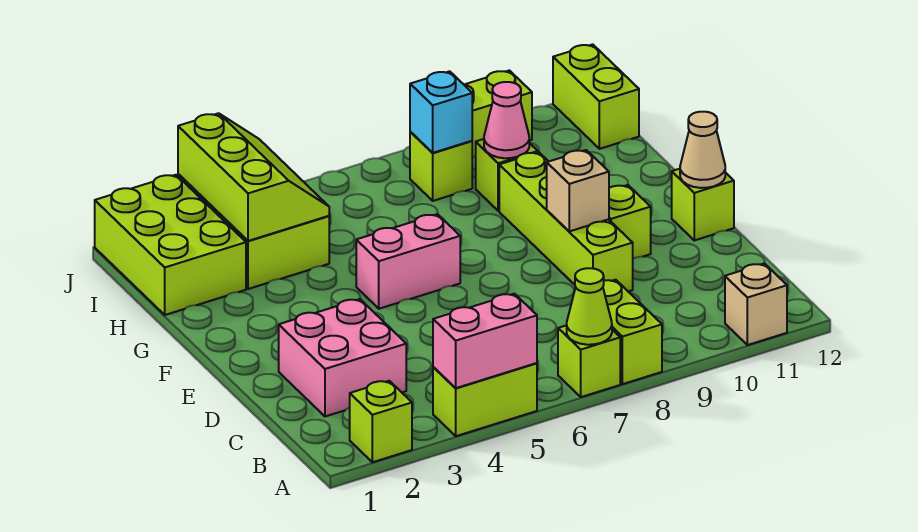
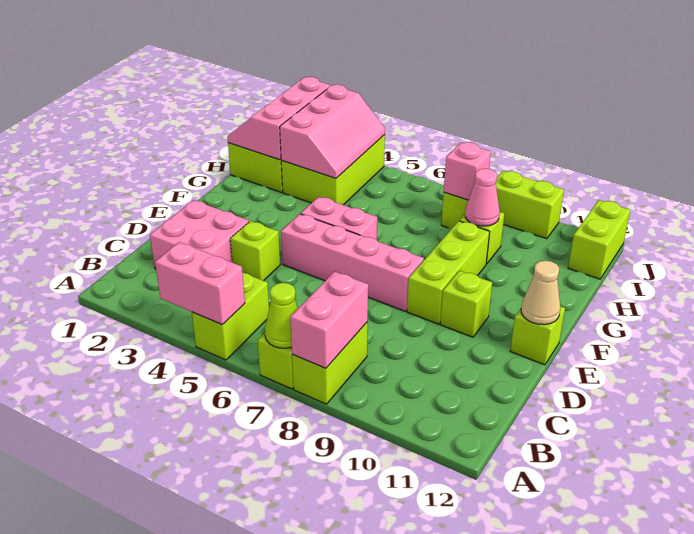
lime 1x1 brick [350,381,412,462] -> lime 1x1 brick moved to [230,221,280,281]
lime 1x2 brick [433,363,537,436] -> lime 1x2 brick turned to [192,273,269,360]
none -> pink 1x2 brick [290,272,368,368]
tan 1x1 brick [725,263,787,345] -> none
lime 1x4 brick [499,152,633,291] -> lime 1x3 brick [407,221,490,324]
none -> pink 1x4 brick [281,214,424,311]
tan 1x1 brick [547,150,609,231] -> none
none -> pink 2x3 slope [227,77,331,160]
lime 2x3 slope [178,113,329,241] -> pink 2x3 slope [280,85,385,178]
cyan 1x1 brick [410,71,472,153] -> pink 1x1 brick [444,142,491,200]

